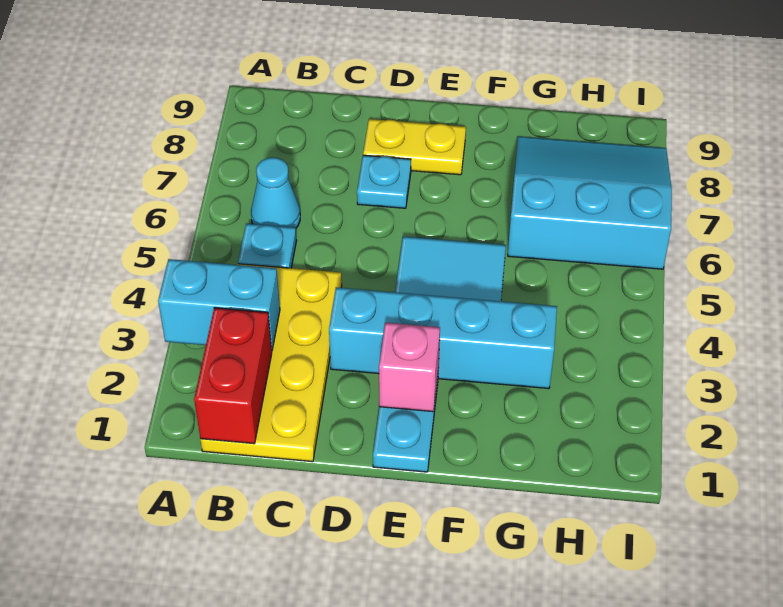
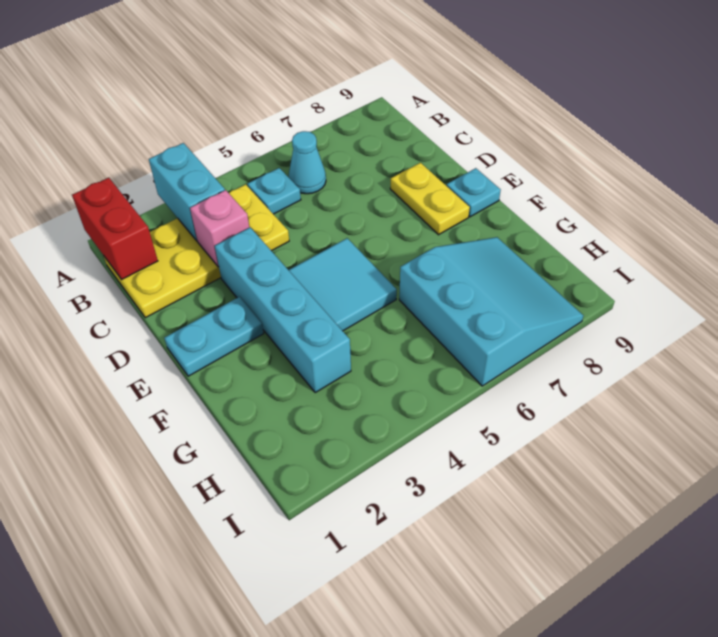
red 1x2 brick [194,308,272,444] -> red 1x2 brick turned to [72,178,158,280]
cyan 1x1 plate [357,155,411,208] -> cyan 1x1 plate moved to [447,168,501,217]
pink 1x1 brick [379,323,440,412] -> pink 1x1 brick moved to [190,190,249,267]

